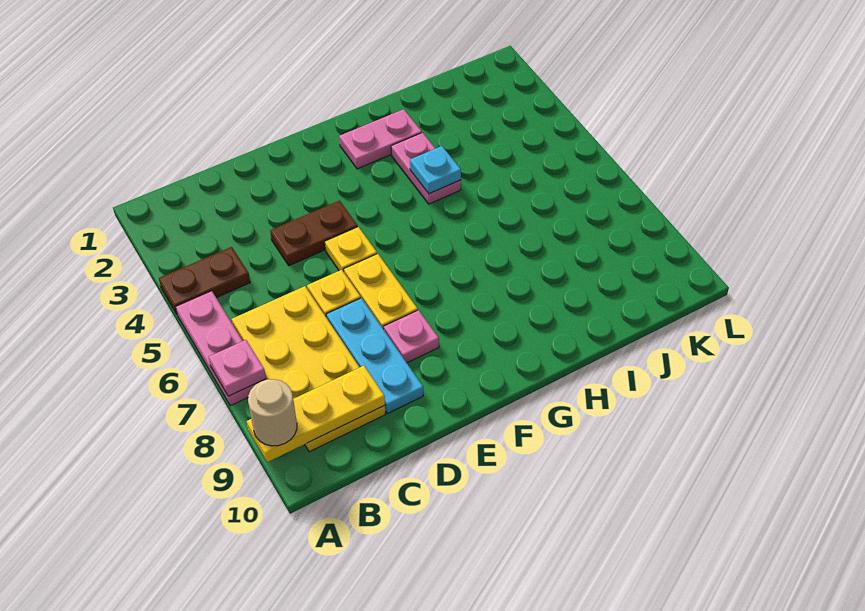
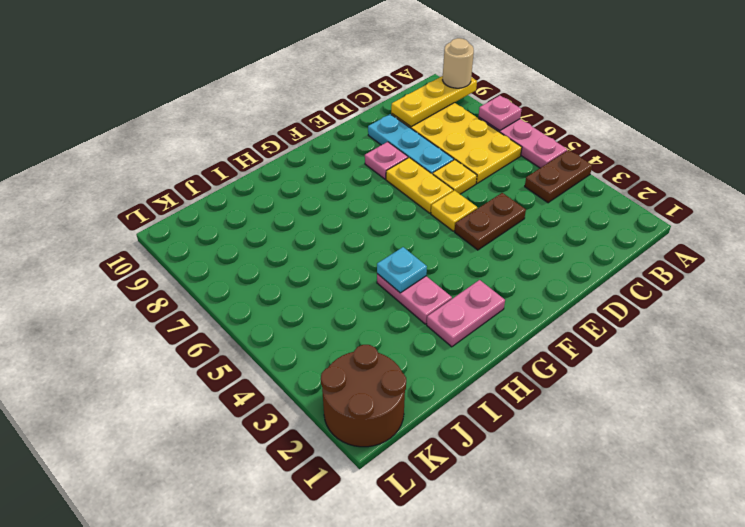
none -> brown 2x2 round brick [321,345,406,447]

